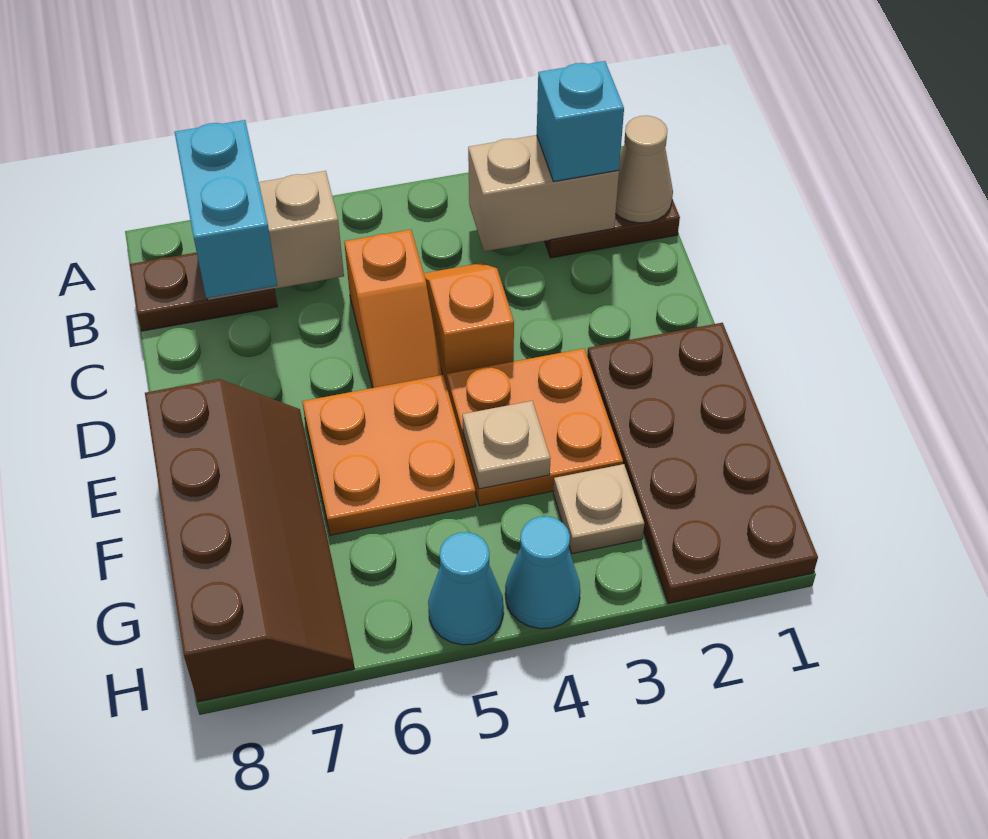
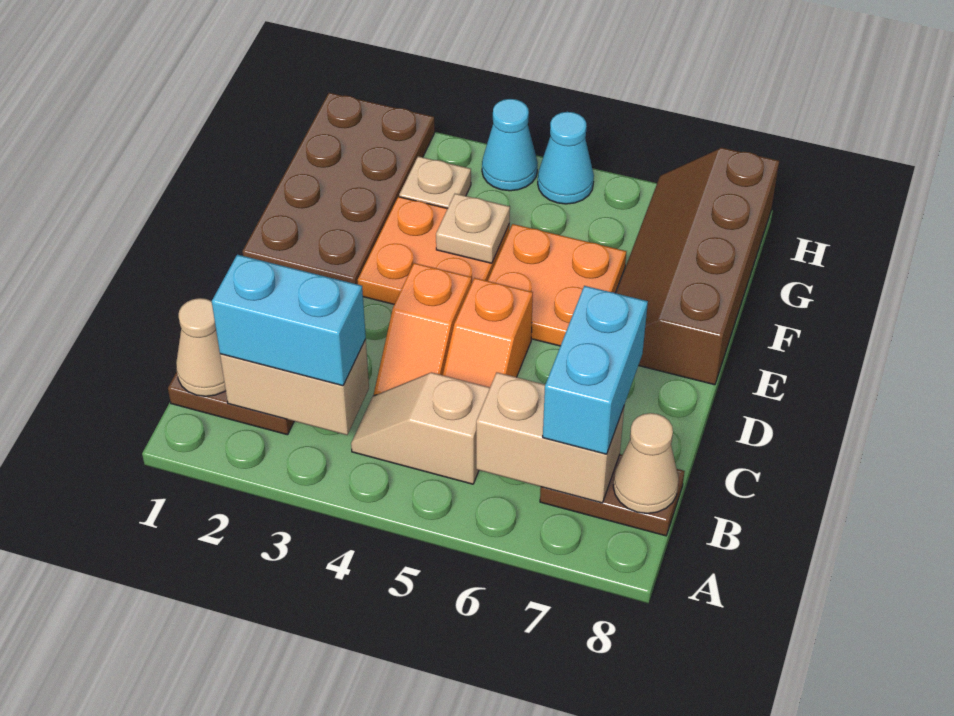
cyan 1x1 brick [537,61,624,182] -> cyan 1x2 brick [212,255,366,386]
none -> tan 1x2 slope [351,372,490,484]
none -> tan 1x1 cone [613,413,679,513]
orange 1x2 slope [344,230,442,388] -> orange 1x2 slope turned to [443,278,533,387]

